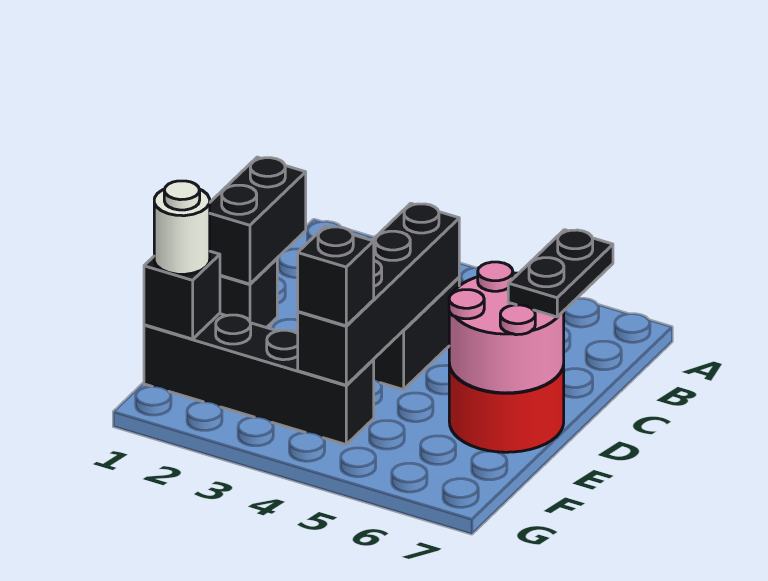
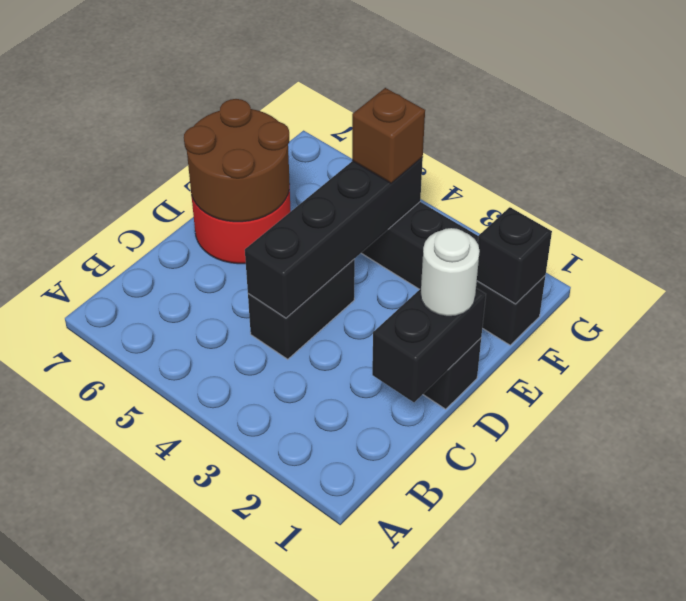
black 1x2 plate [508,230,613,317] -> none
pink 2x2 round brick [449,262,564,393] -> brown 2x2 round brick [184,99,290,222]
white 1x1 round brick [154,181,210,274] -> white 1x1 round brick moved to [421,228,480,316]
black 1x1 brick [298,227,374,326] -> brown 1x1 brick [352,88,425,183]

